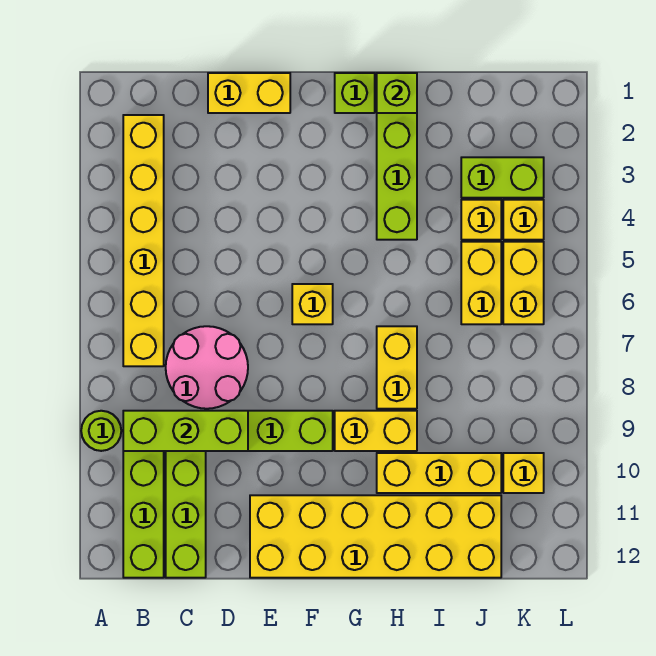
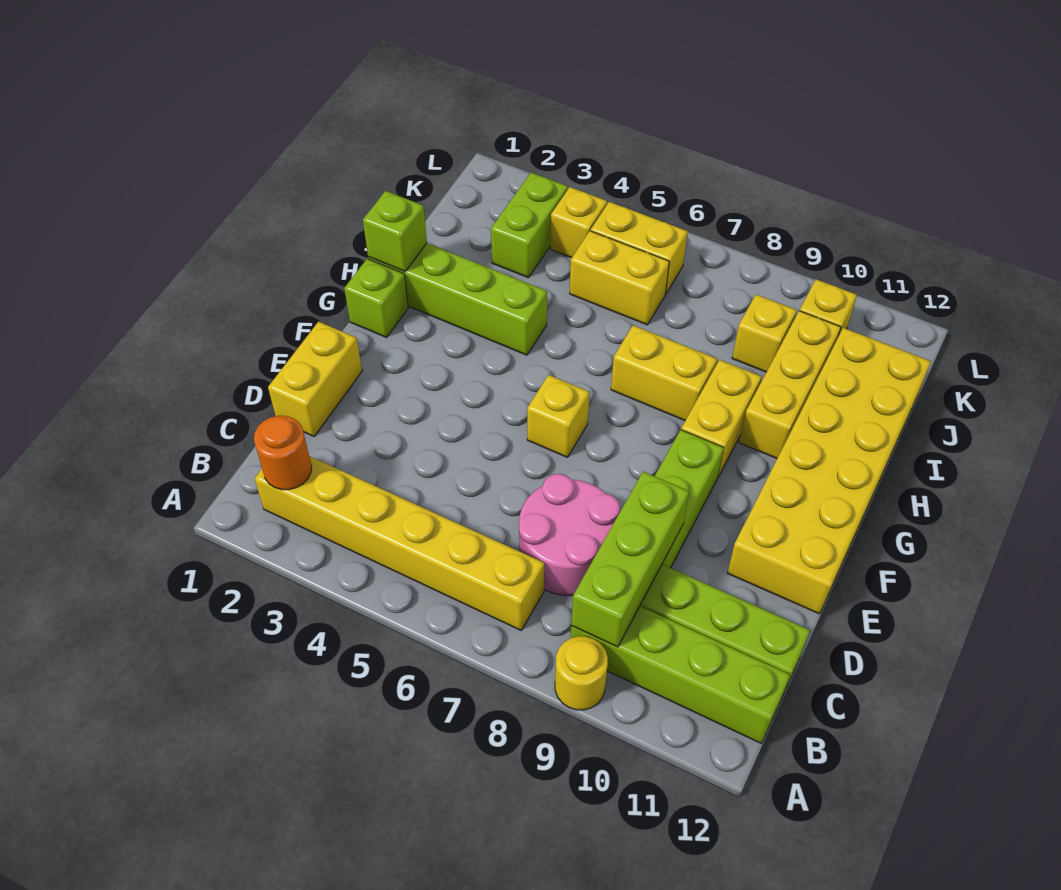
lime 1x1 round brick [81,411,121,451] -> yellow 1x1 round brick [555,636,608,710]
none -> orange 1x1 round brick [254,416,312,490]
yellow 1x1 brick [461,200,501,240] -> yellow 1x1 brick moved to [732,294,797,372]

